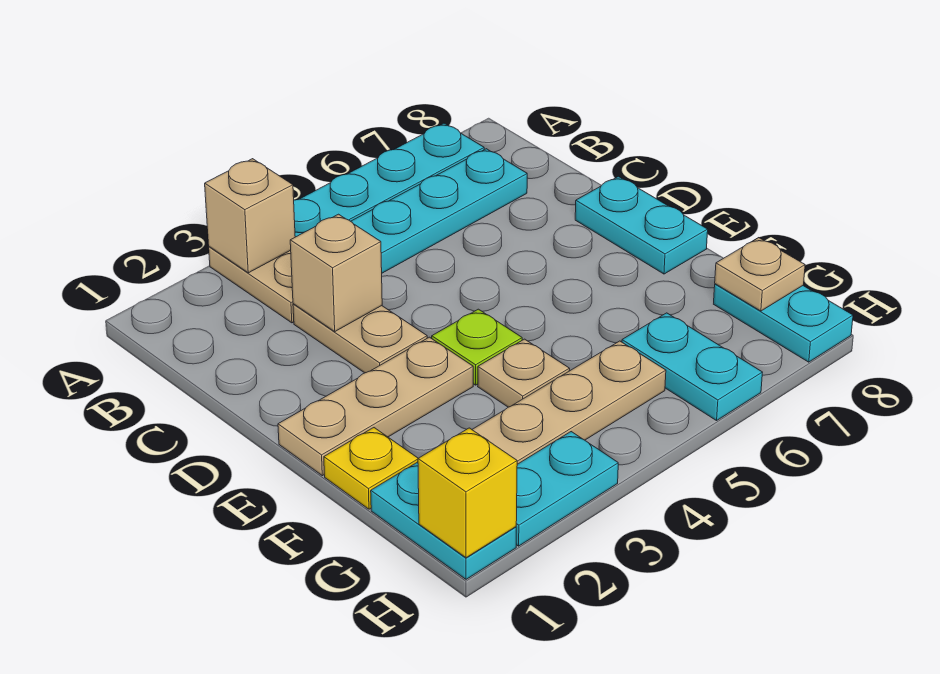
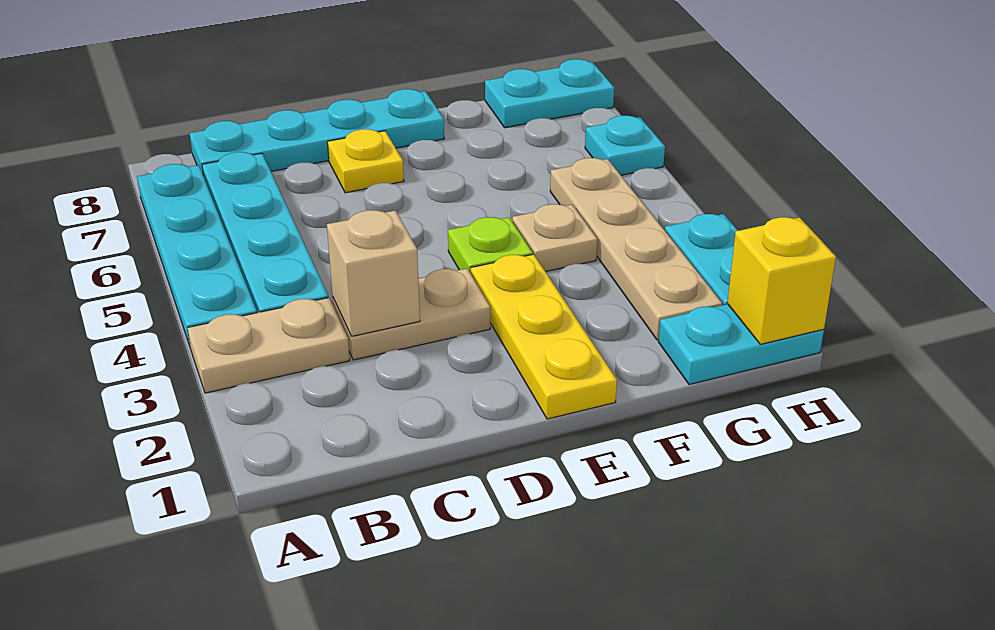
tan 1x1 brick [205,159,295,273] -> none
cyan 1x2 plate [575,176,708,274] -> cyan 1x4 plate [190,89,444,174]
tan 1x3 plate [278,337,473,476] -> yellow 1x3 plate [471,254,617,419]
yellow 1x1 plate [324,428,418,509] -> yellow 1x1 plate moved to [328,129,404,193]
cyan 1x2 plate [622,313,763,421] -> cyan 1x1 plate [585,116,665,175]
tan 1x1 plate [715,238,805,311] -> none

